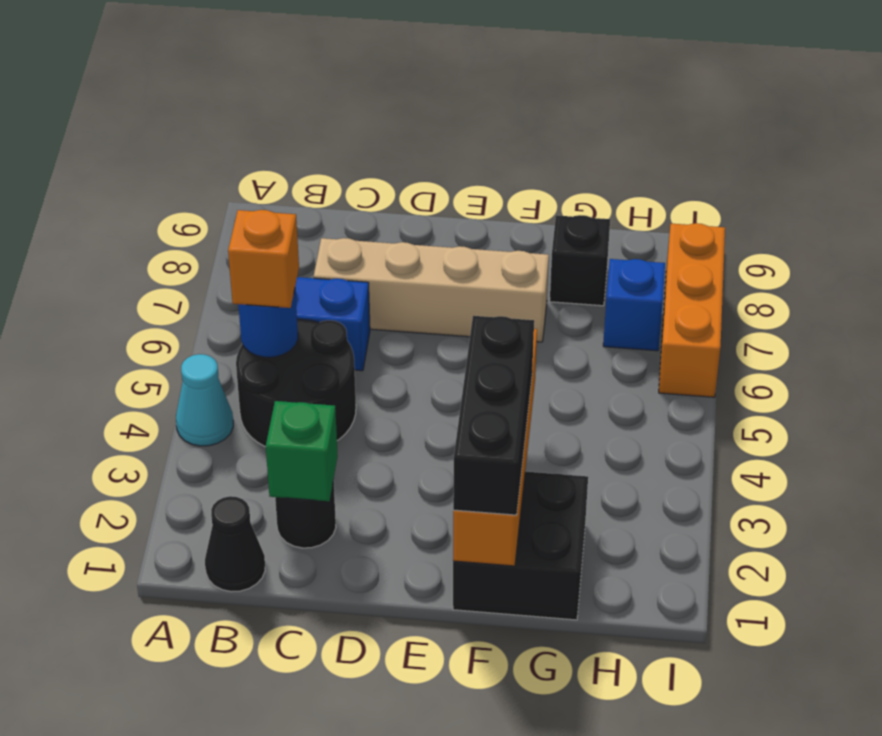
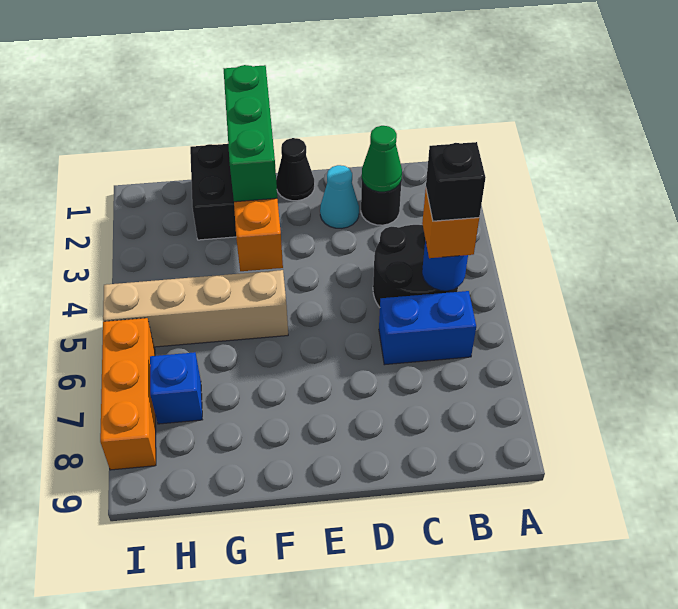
cyan 1x1 cone [176,354,233,446] -> cyan 1x1 cone moved to [320,165,359,228]
black 1x1 cone [205,496,265,592] -> black 1x1 cone moved to [276,138,315,201]
green 1x1 brick [266,401,338,501] -> green 1x1 cone [362,126,402,192]
tan 1x4 brick [314,238,549,342] -> tan 1x4 brick moved to [103,270,288,347]
black 1x3 brick [453,316,534,515] -> green 1x3 brick [224,65,277,202]
black 1x1 brick [550,215,610,306] -> black 1x1 brick moved to [426,142,486,221]

